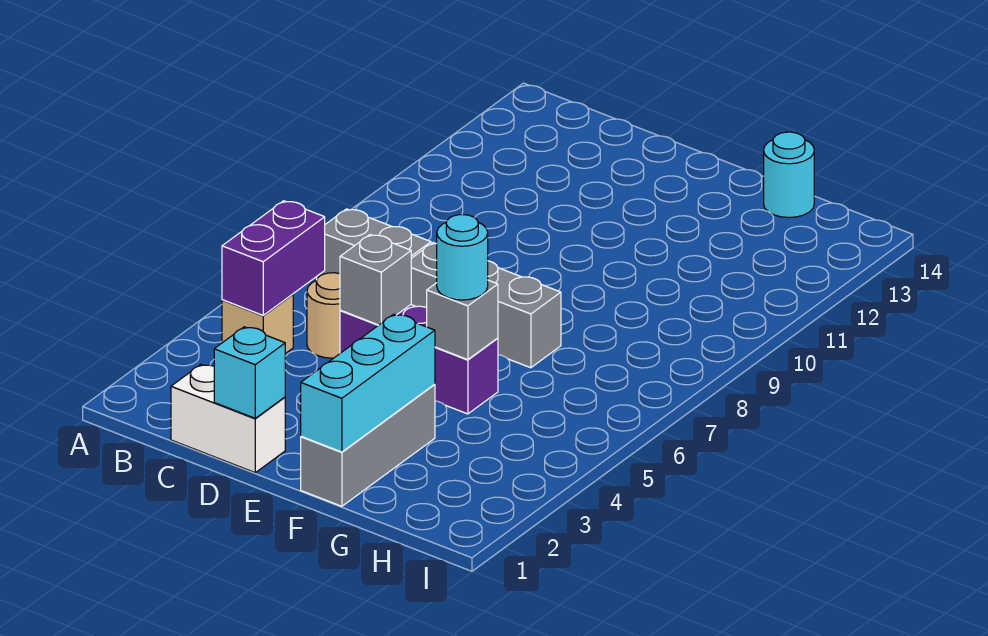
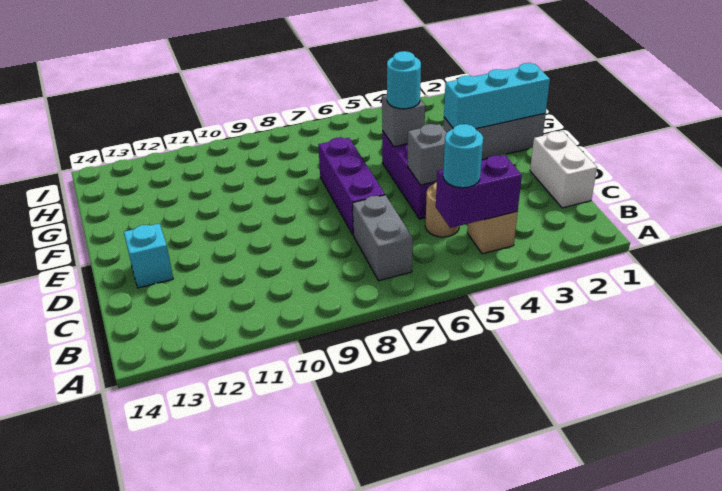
cyan 1x1 brick [214,327,285,418] -> cyan 1x1 brick moved to [124,224,173,288]
grey 1x3 brick [411,243,561,368] -> purple 1x3 brick [318,138,385,235]
cyan 1x1 round brick [764,132,814,218] -> cyan 1x1 round brick moved to [443,124,483,188]

